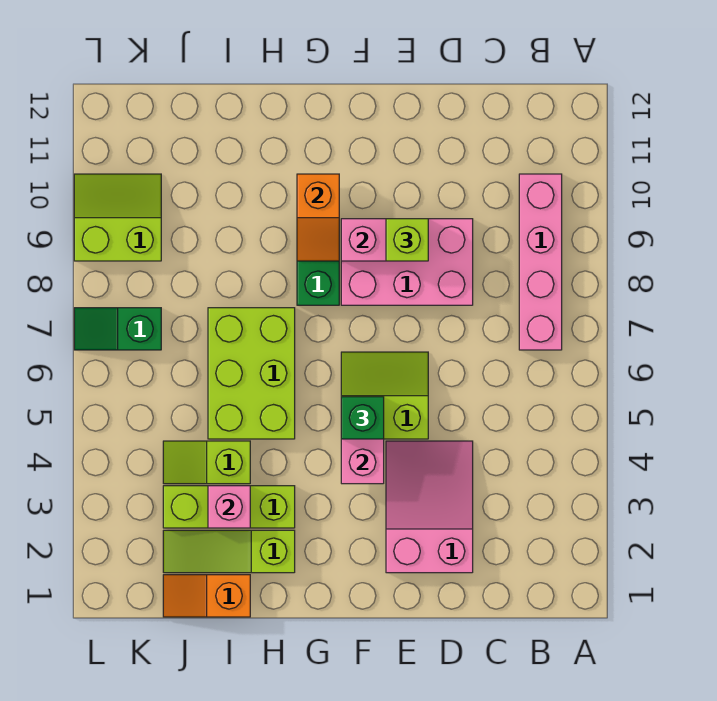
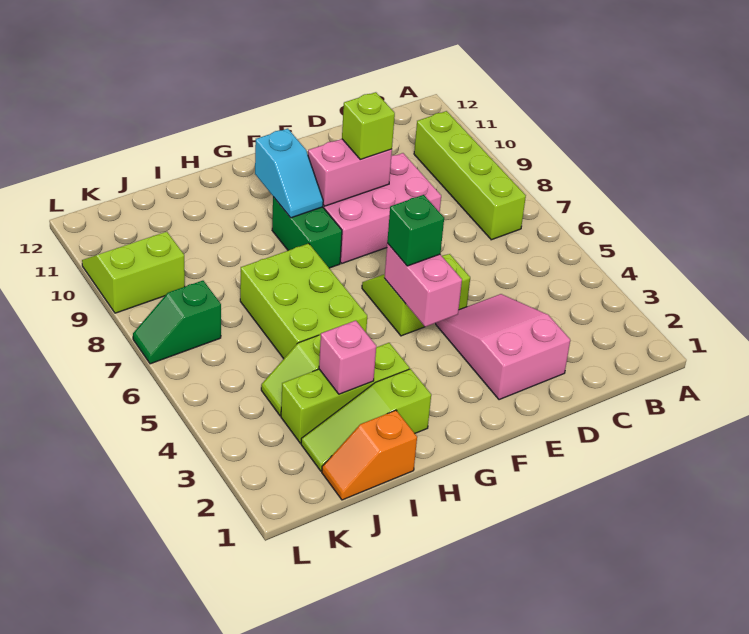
pink 1x4 brick [519,174,562,350] -> lime 1x4 brick [414,111,526,240]
orange 1x2 slope [297,174,339,261] -> cyan 1x2 slope [255,129,323,218]

